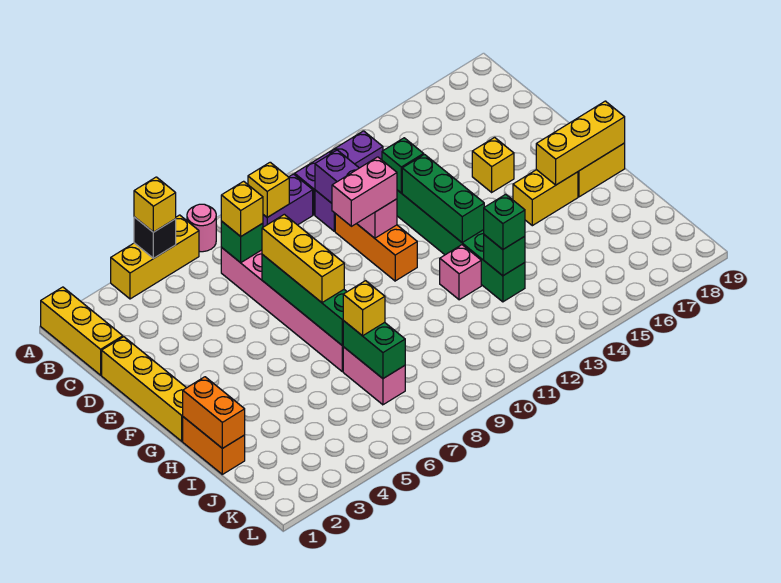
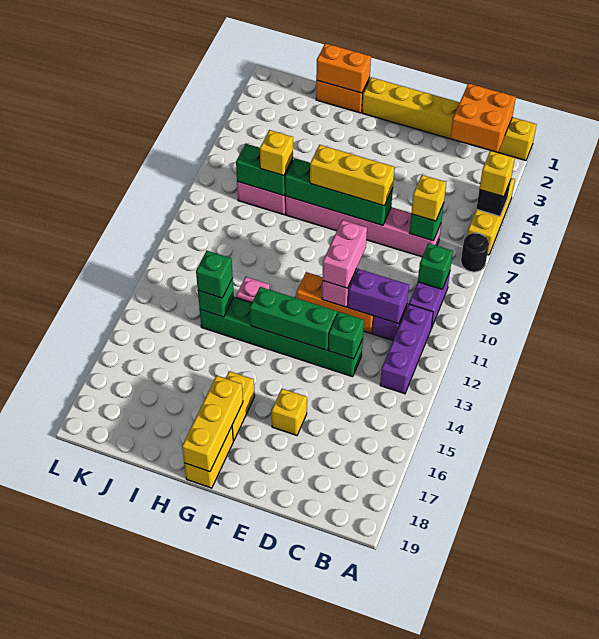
pink 1x1 round brick [187,204,216,252] -> black 1x1 round brick [461,233,489,272]
none -> orange 2x2 brick [451,83,516,152]
yellow 1x1 brick [248,162,289,217] -> green 1x1 brick [418,243,453,289]

